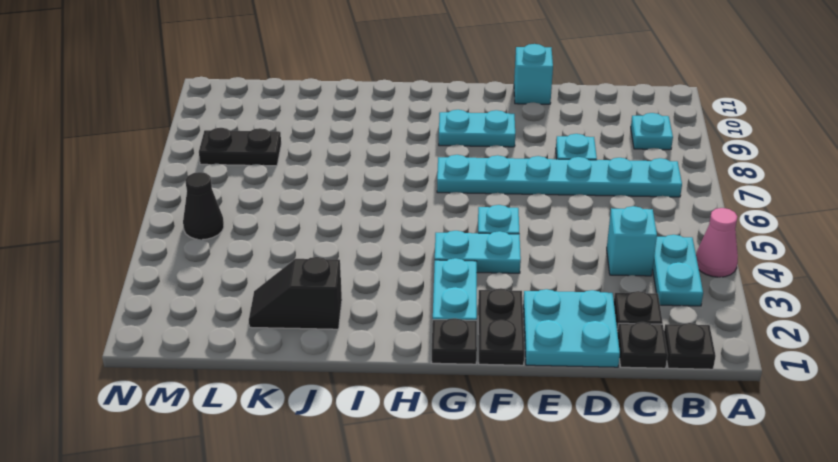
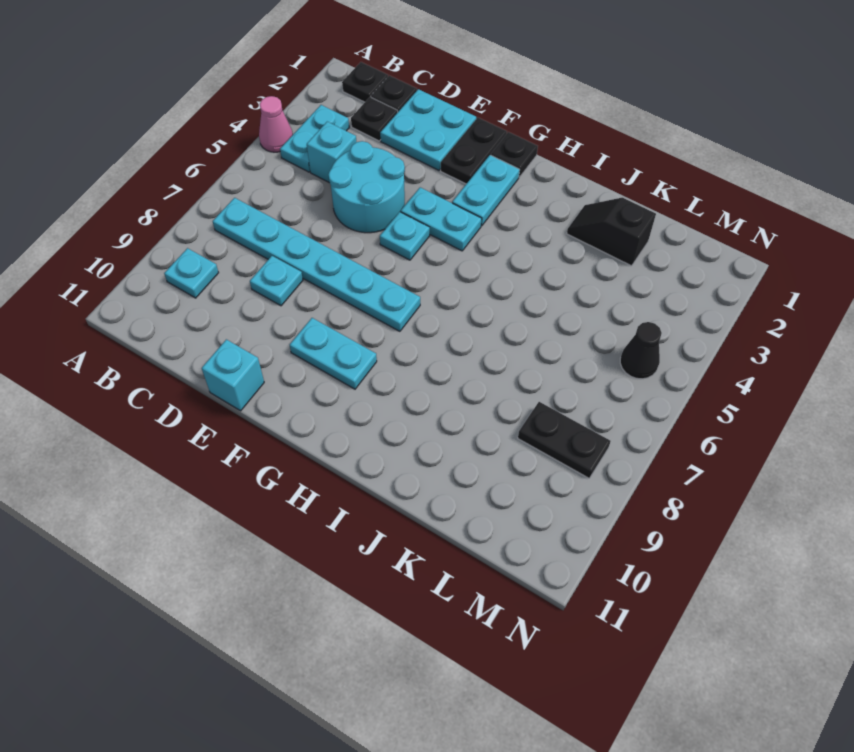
none -> cyan 2x2 round brick [328,141,405,233]
black 1x2 slope [249,257,342,329] -> black 1x2 slope turned to [567,198,656,266]

